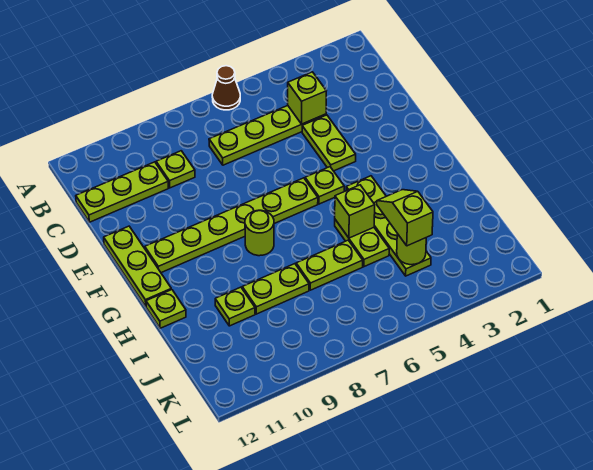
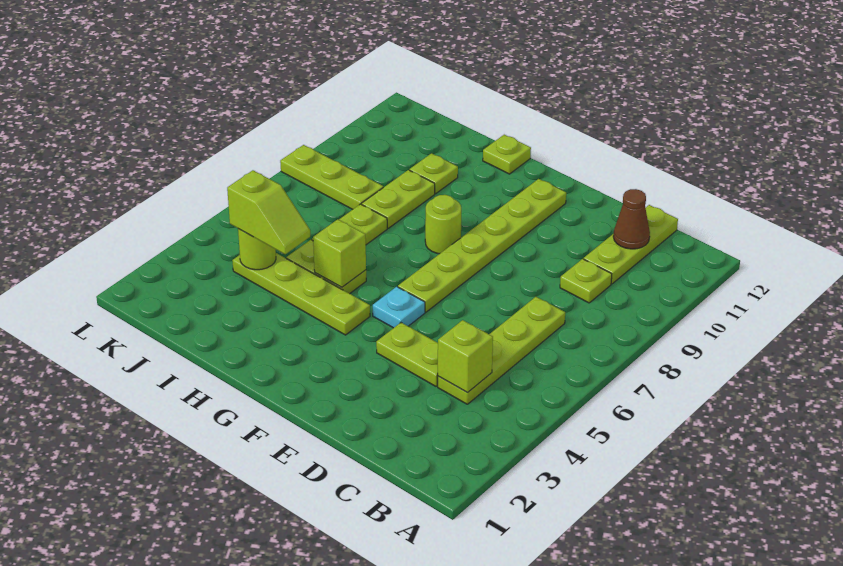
brown 1x1 cone [212,66,240,110] -> brown 1x1 cone moved to [613,189,650,249]
lime 1x3 plate [104,226,171,306] -> lime 1x3 plate moved to [280,145,383,210]
lime 1x1 plate [305,167,344,204] -> cyan 1x1 plate [373,287,425,328]

